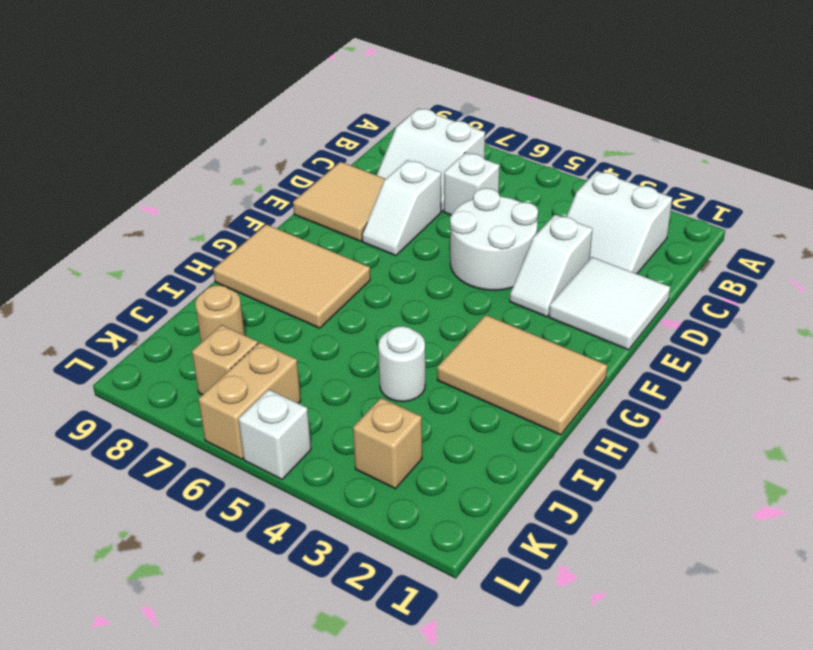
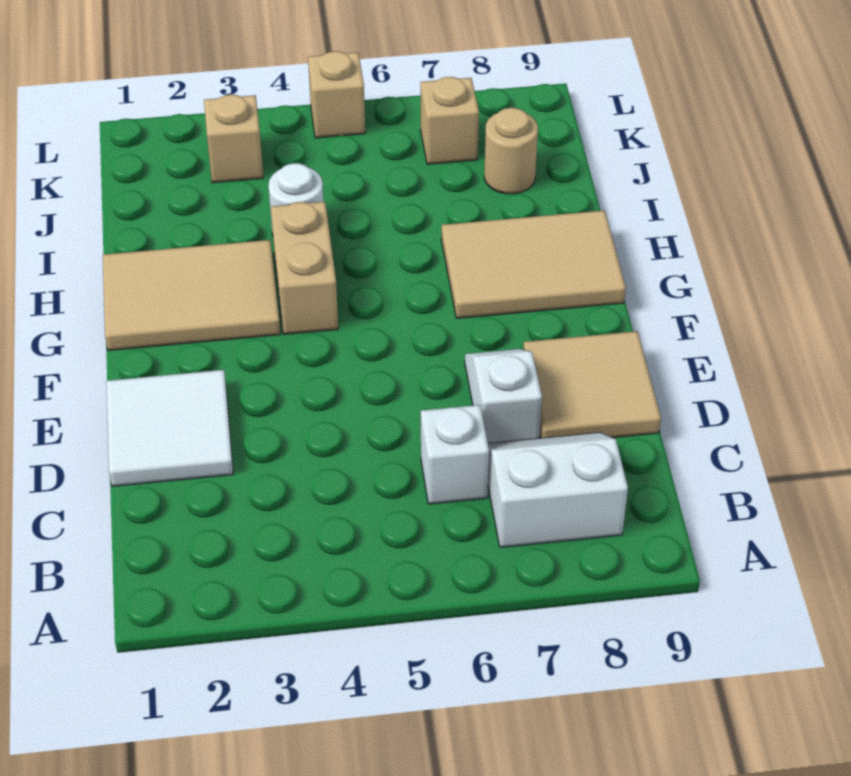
white 2x2 slope [566,171,672,274] -> none
white 1x2 slope [510,215,592,317] -> none
white 2x2 round brick [450,188,538,290] -> none
tan 1x2 brick [198,342,301,459] -> tan 1x2 brick moved to [271,202,338,334]
white 1x1 brick [239,389,311,479] -> tan 1x1 brick [308,51,365,138]

